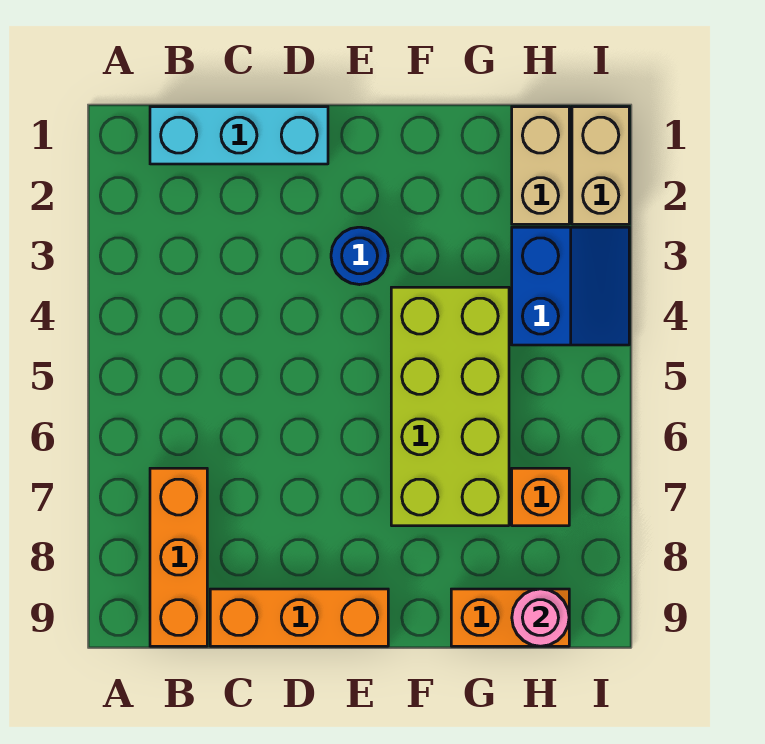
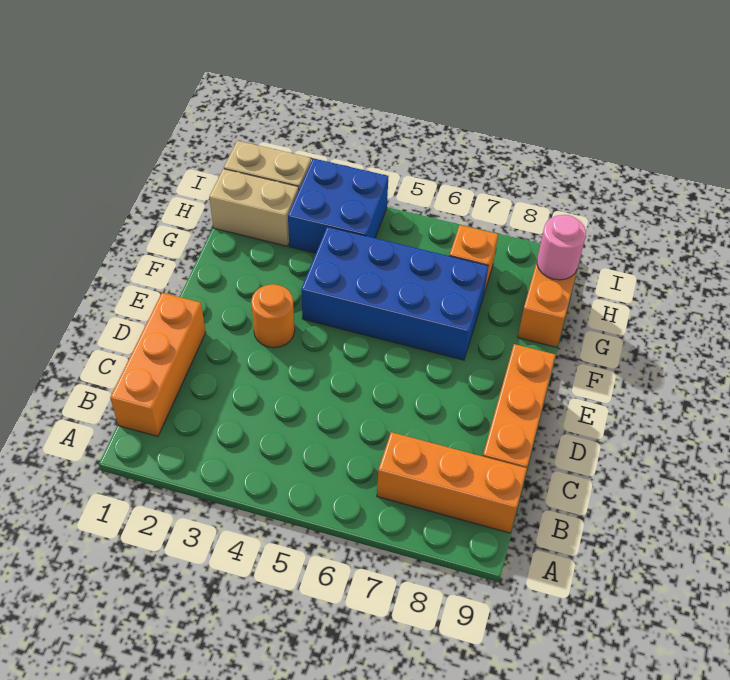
cyan 1x3 brick [150,107,328,164] -> orange 1x3 brick [110,293,206,436]
blue 1x1 round brick [331,227,388,285] -> orange 1x1 round brick [251,284,295,348]
lime 2x4 brick [391,287,509,526] -> blue 2x4 brick [301,227,488,360]
blue 2x2 slope [512,227,629,345] -> blue 2x2 brick [288,158,388,253]

